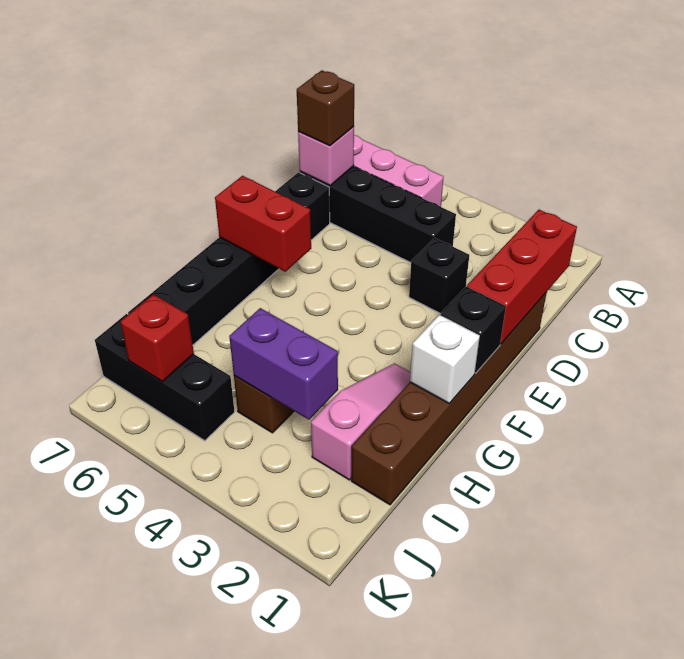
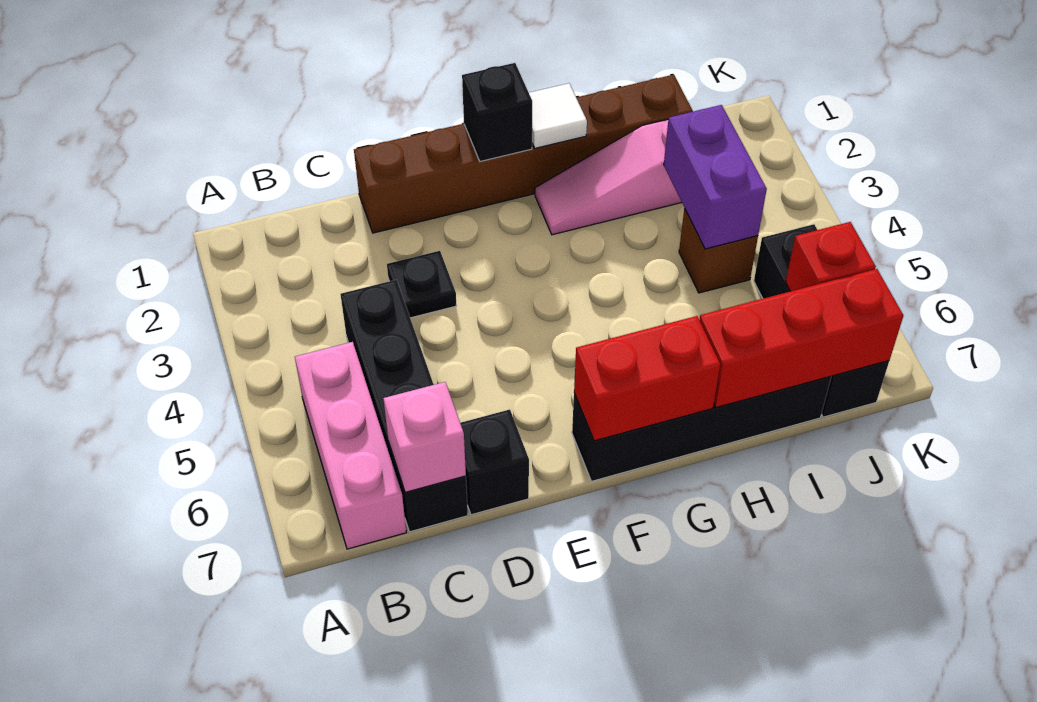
red 1x3 brick [467,210,577,344] -> red 1x3 brick moved to [700,269,903,408]
brown 1x1 brick [297,70,354,146] -> none
black 1x1 brick [409,238,469,314] -> black 1x1 plate [387,251,456,318]
red 1x2 brick [215,176,311,272] -> red 1x2 brick turned to [574,316,720,441]
white 1x1 brick [410,315,480,403] -> white 1x1 tile [529,83,587,148]

